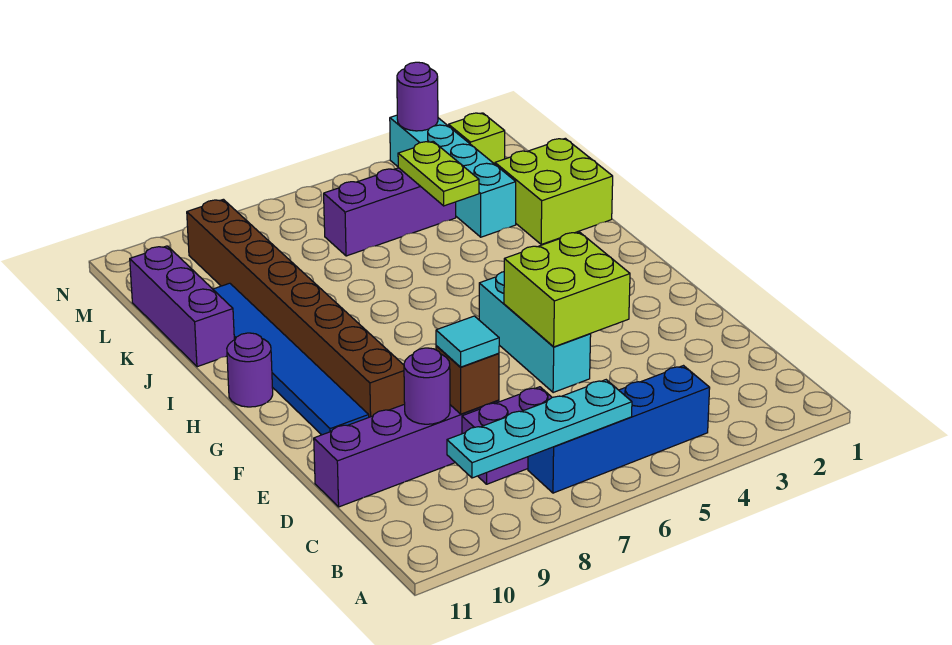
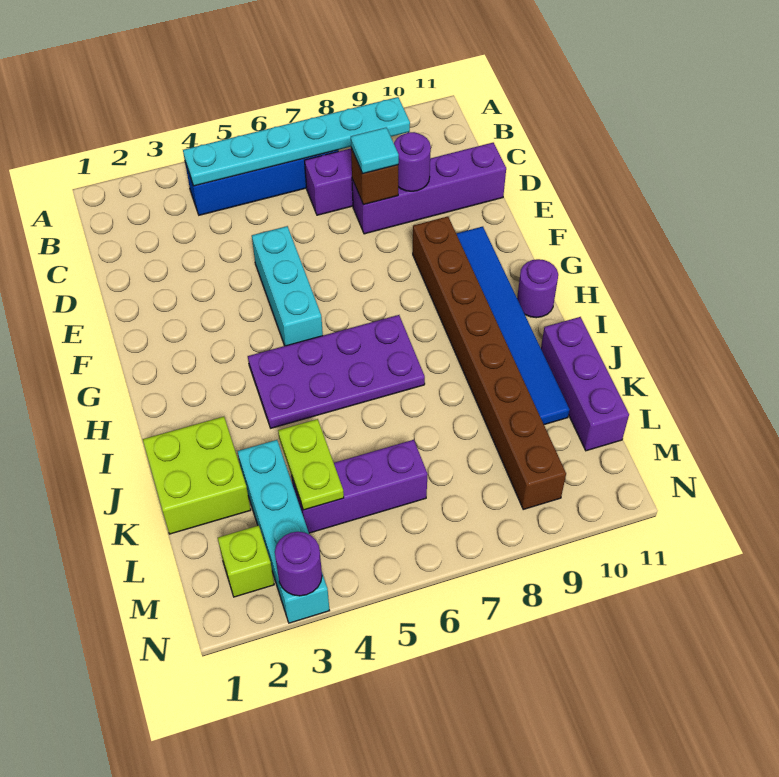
cyan 1x4 plate [447,380,632,478] -> cyan 1x6 plate [183,97,410,186]
lime 2x2 brick [504,232,630,347] -> none
none -> purple 2x4 plate [248,315,425,428]

